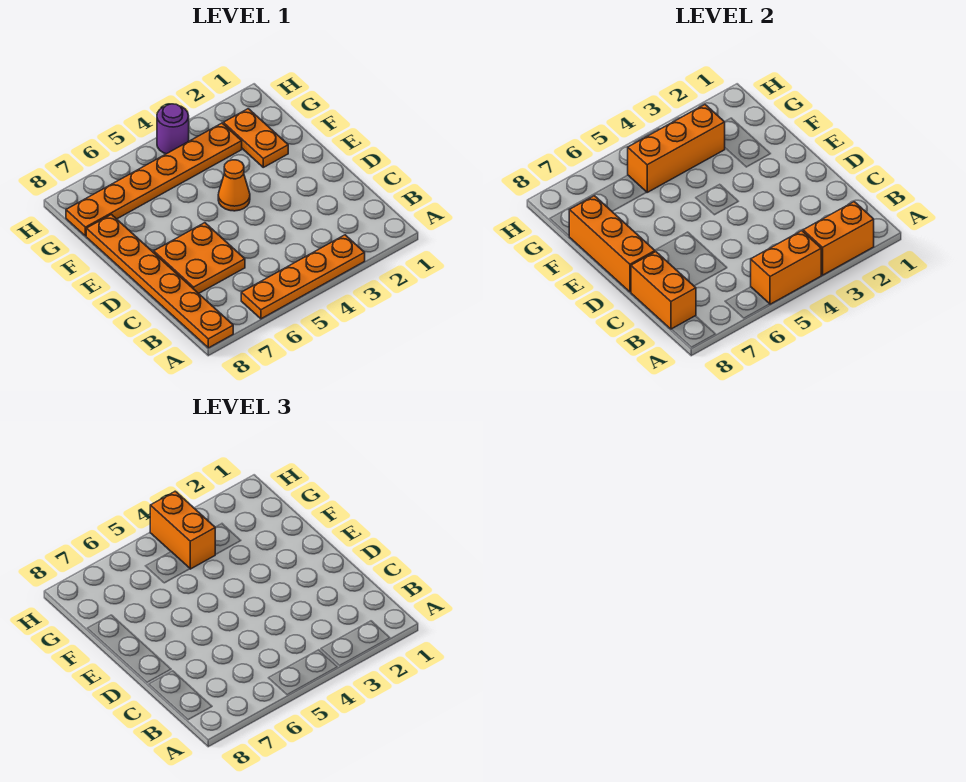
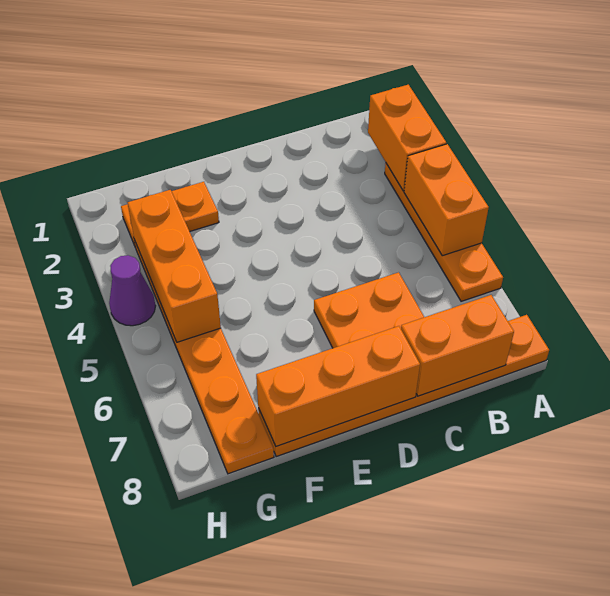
orange 1x1 cone [218,160,250,211] -> none
orange 1x2 brick [150,491,215,569] -> none
purple 1x1 round brick [157,104,189,154] -> purple 1x1 cone [109,255,155,326]

